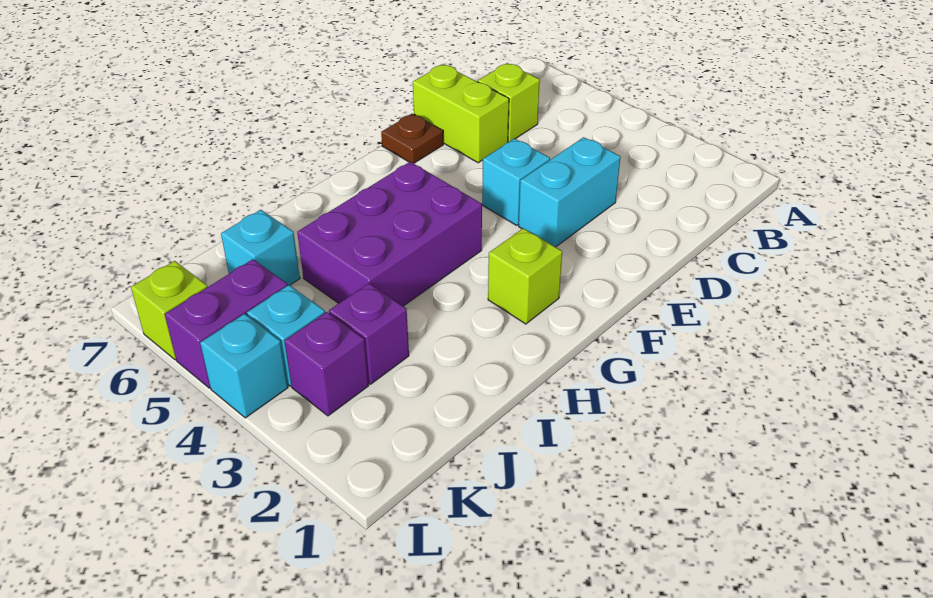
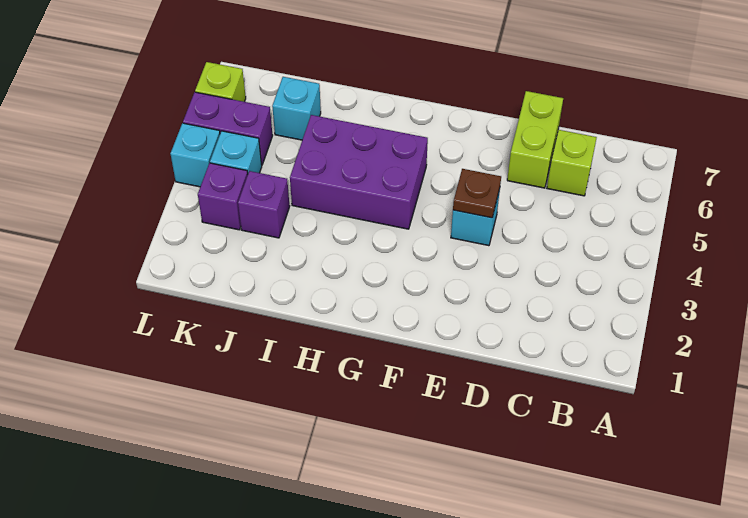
cyan 1x2 brick [519,137,620,247] -> none
brown 1x1 plate [381,113,443,163] -> brown 1x1 plate moved to [453,169,501,218]
lime 1x1 brick [488,228,562,324] -> none

